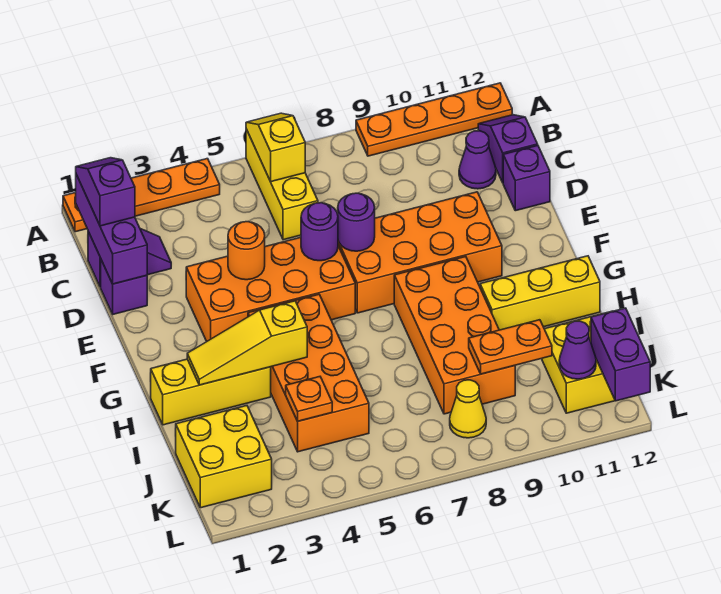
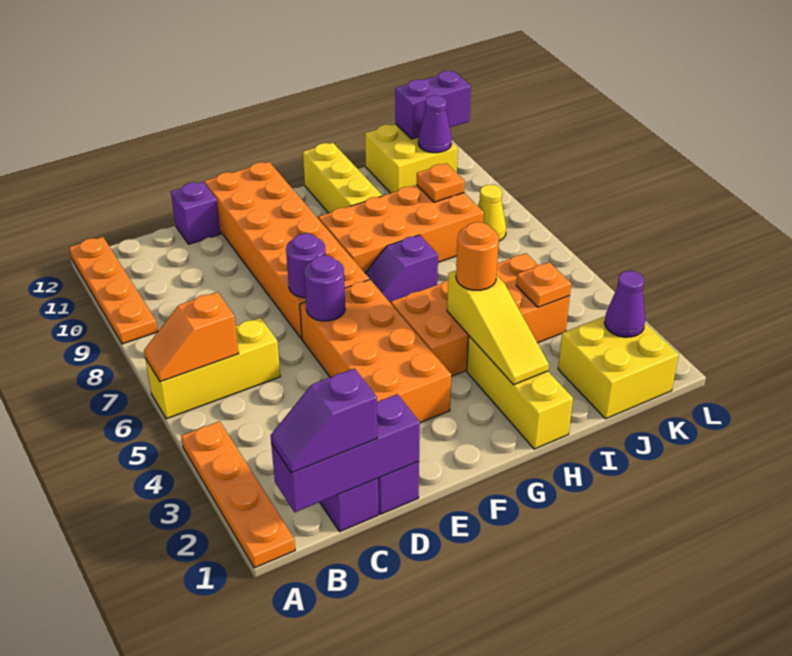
yellow 1x2 slope [246,113,305,182] -> orange 1x2 slope [144,292,239,382]
purple 1x2 slope [478,115,538,182] -> purple 1x2 slope moved to [365,235,438,303]
purple 1x1 cone [459,131,496,189] -> purple 1x1 cone moved to [604,271,646,337]
orange 1x1 round brick [228,222,265,280] -> orange 1x1 round brick moved to [456,222,499,290]
orange 2x4 brick [338,192,502,313] -> orange 2x6 brick [205,162,369,339]
orange 1x2 plate [469,320,552,374] -> orange 1x1 plate [417,163,465,202]

